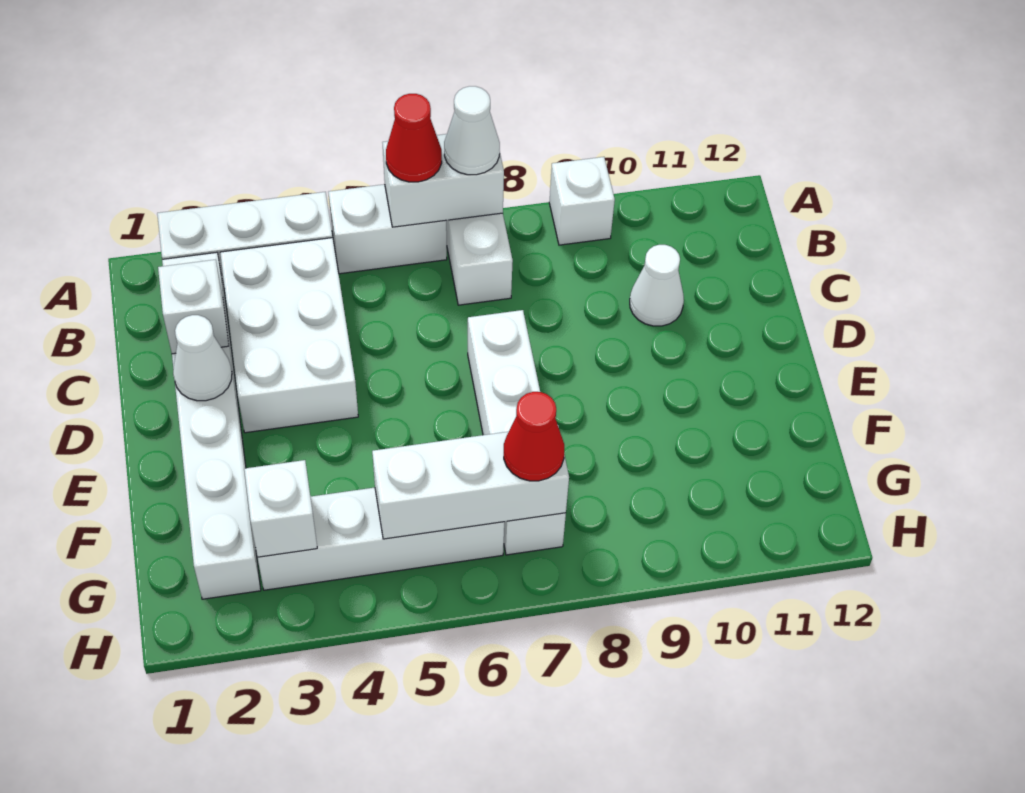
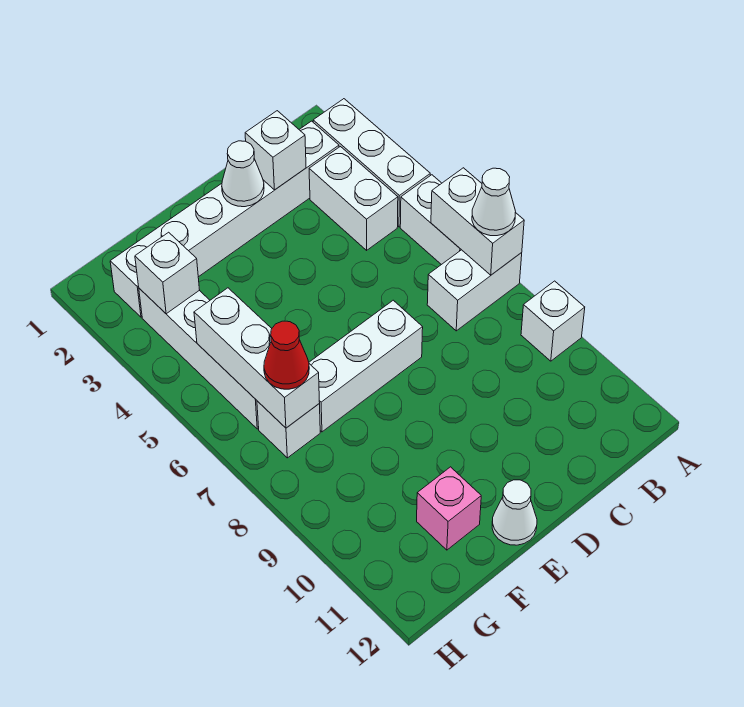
red 1x1 cone [386,94,442,182] -> none
white 2x3 brick [220,238,358,433] -> white 1x2 brick [309,147,398,250]
white 1x1 cone [630,245,684,326] -> white 1x1 cone moved to [492,480,537,545]
none -> pink 1x1 brick [417,467,481,550]

